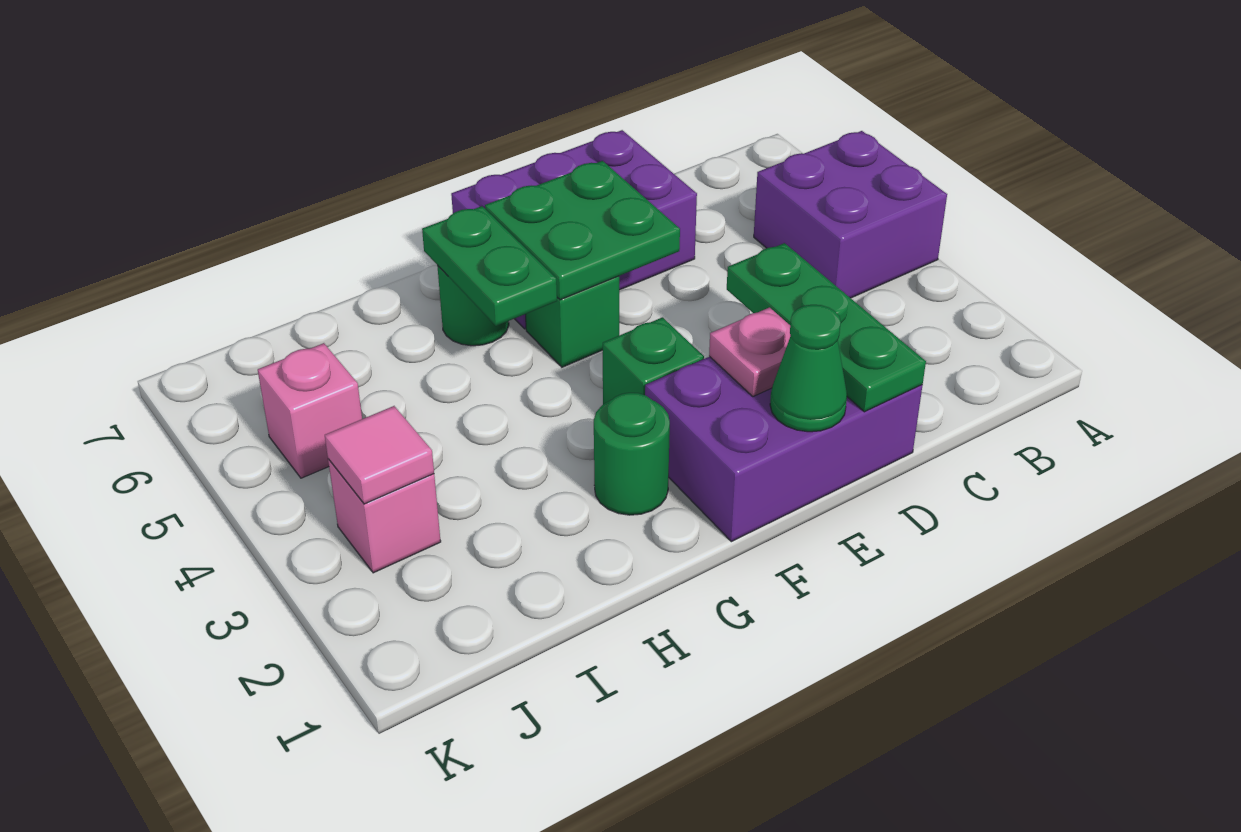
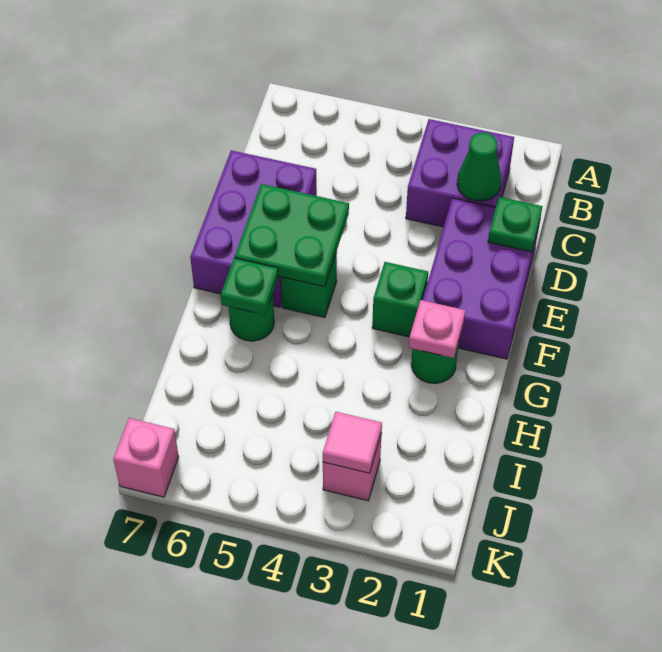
purple 2x2 brick [754,131,947,298] -> purple 2x2 brick moved to [406,119,514,227]
green 1x3 plate [727,243,926,412] -> green 1x1 plate [488,197,543,252]
green 1x1 cone [770,305,847,432] -> green 1x1 cone moved to [457,133,501,201]
pink 1x1 plate [709,307,790,397] -> pink 1x1 plate moved to [409,300,465,358]
green 1x2 plate [422,206,557,326] -> green 1x1 plate [221,258,279,315]
pink 1x1 brick [258,343,362,478] -> pink 1x1 brick moved to [113,418,179,497]

